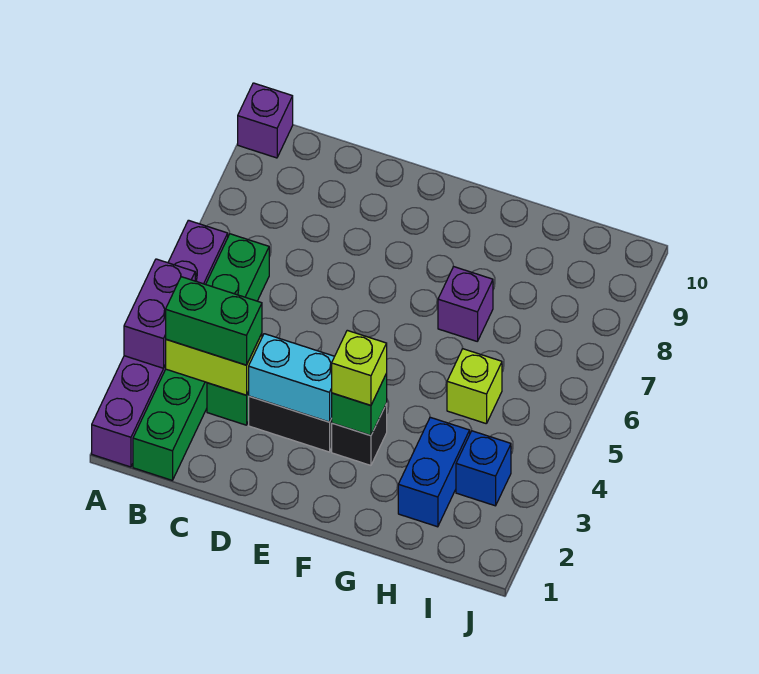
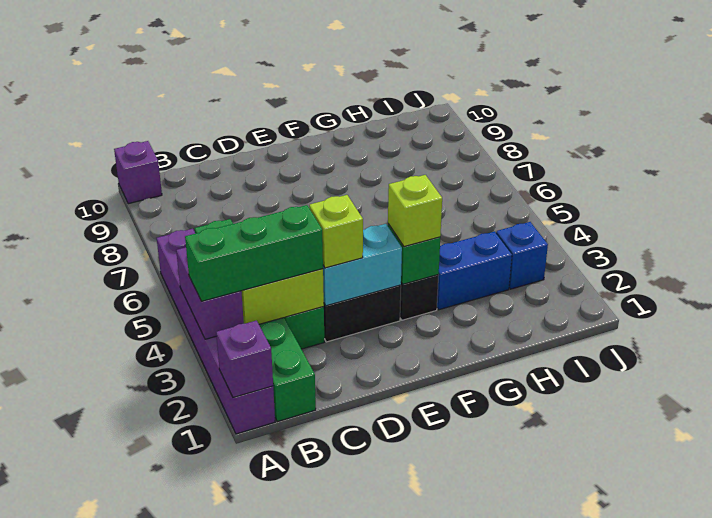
green 1x2 brick [166,277,262,365] -> green 1x3 brick [185,205,323,301]
purple 1x1 brick [438,266,493,341] -> purple 1x1 brick moved to [216,321,273,398]
blue 1x2 brick [398,417,470,527] -> blue 1x2 brick turned to [437,231,512,310]
lime 1x1 brick [447,349,502,424] -> lime 1x1 brick moved to [309,195,363,268]

